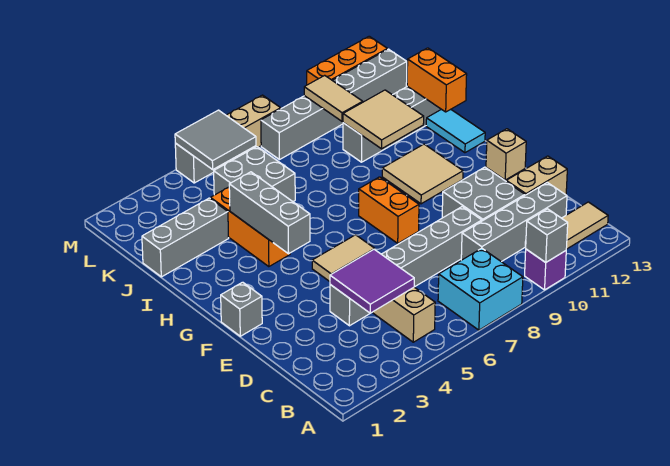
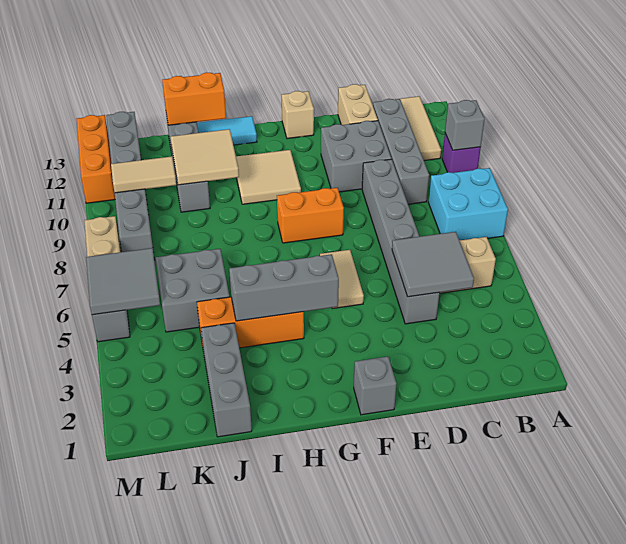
purple 2x2 tile [330,249,414,313] -> grey 2x2 tile [392,232,474,297]

